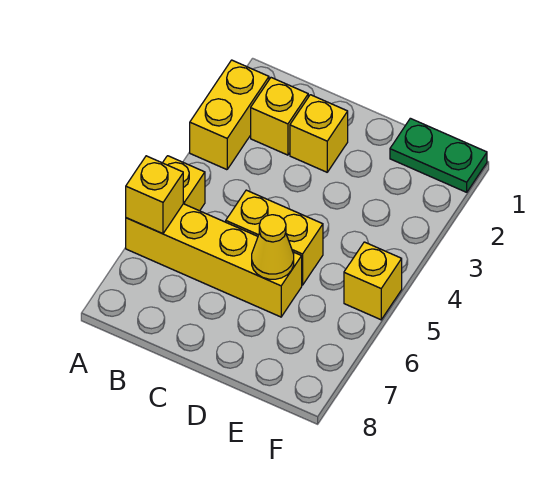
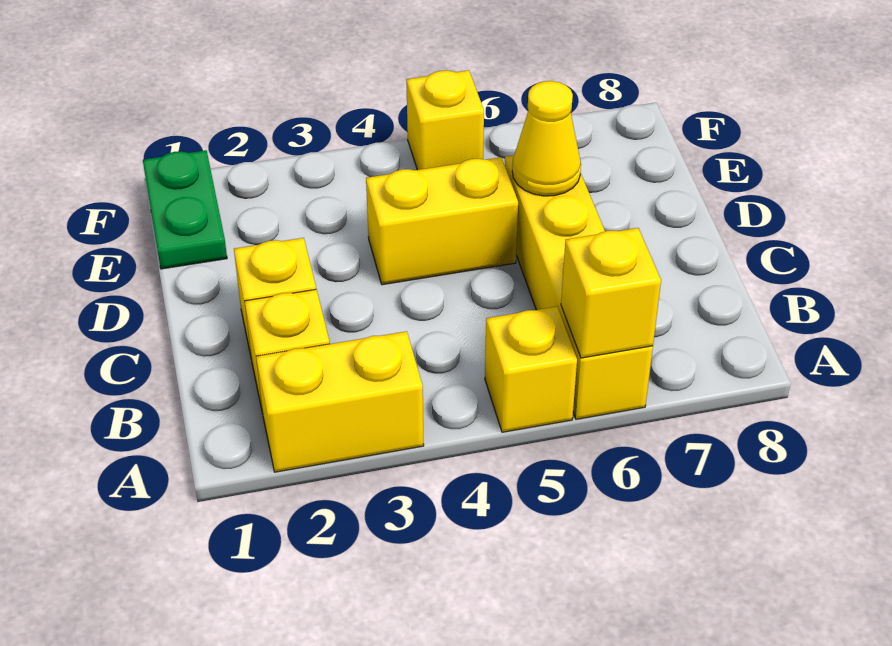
yellow 1x2 brick [226,190,323,285] -> yellow 1x2 brick turned to [366,157,518,285]

